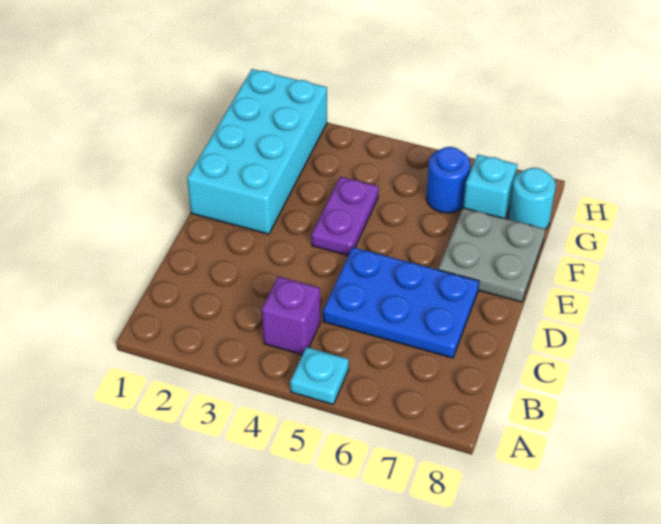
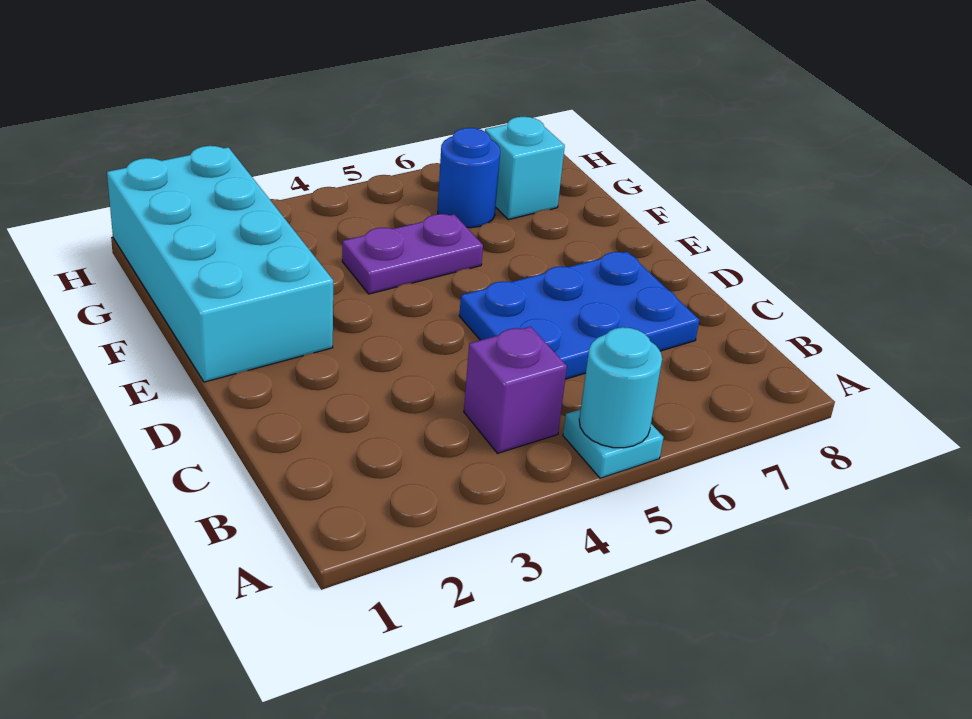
purple 1x2 plate [312,177,379,256] -> purple 1x2 plate turned to [342,214,483,294]
grey 2x2 plate [438,208,545,302] -> none
cyan 1x1 round brick [509,168,556,229] -> cyan 1x1 round brick moved to [579,327,662,448]

